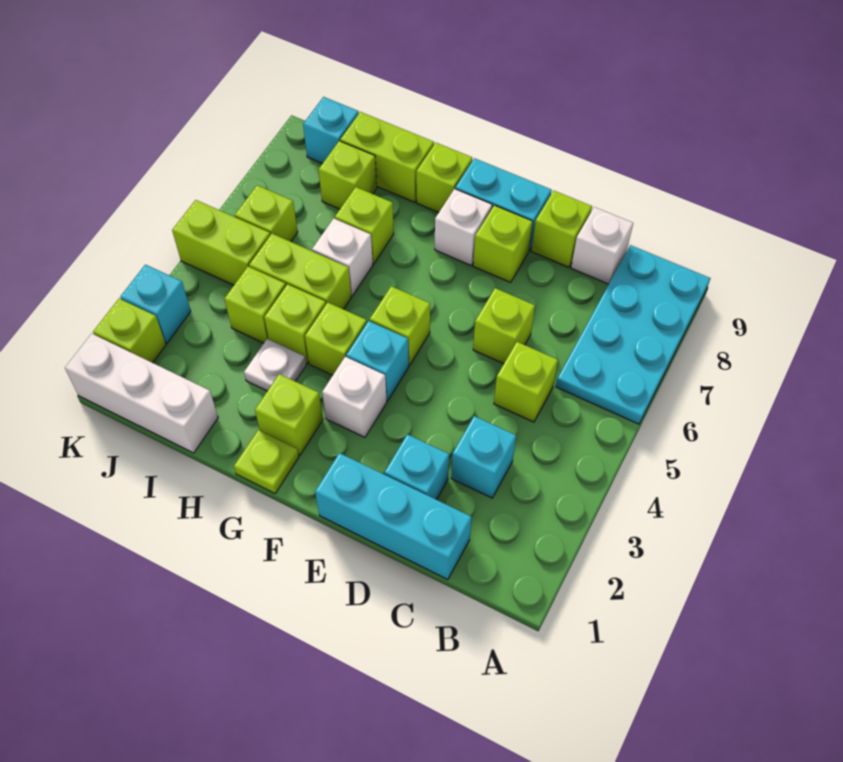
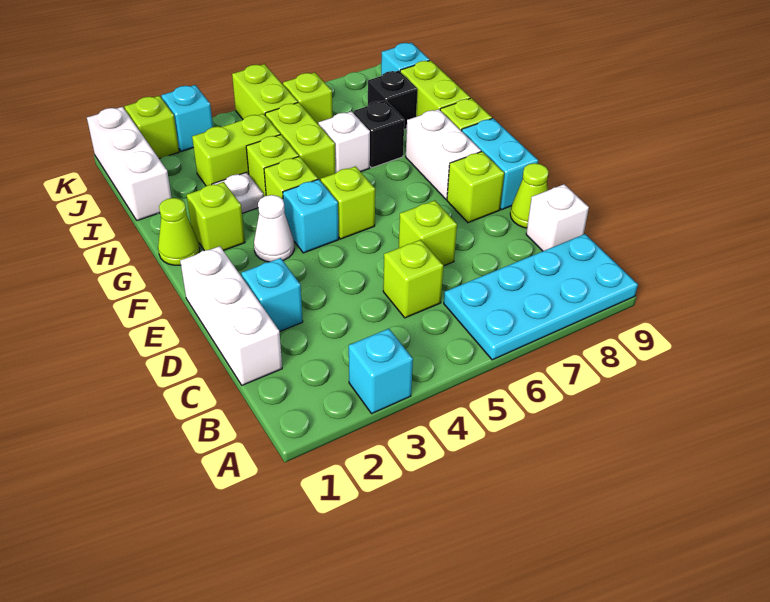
cyan 1x3 brick [315,453,471,580] -> white 1x3 brick [180,246,282,385]
cyan 1x1 brick [451,416,516,498] -> cyan 1x1 brick moved to [349,329,413,413]
lime 1x1 brick [532,191,592,267] -> lime 1x1 cone [510,163,549,228]
white 1x1 brick [322,357,387,437] -> white 1x1 cone [254,195,294,262]
white 1x1 brick [435,189,492,265] -> white 1x2 brick [406,109,481,199]
lime 1x1 plate [234,430,299,493] -> lime 1x1 cone [158,198,200,265]
lime 1x1 brick [335,187,394,264] -> black 1x1 brick [353,100,404,168]
lime 1x1 brick [224,267,286,343] -> lime 1x2 brick [192,114,280,186]
lime 1x1 brick [319,141,377,209] -> black 1x1 brick [368,71,417,129]

